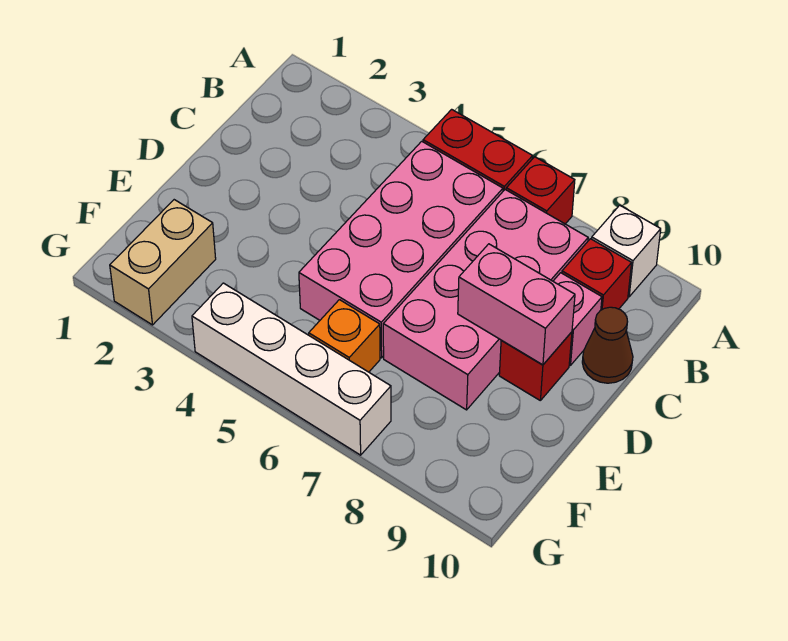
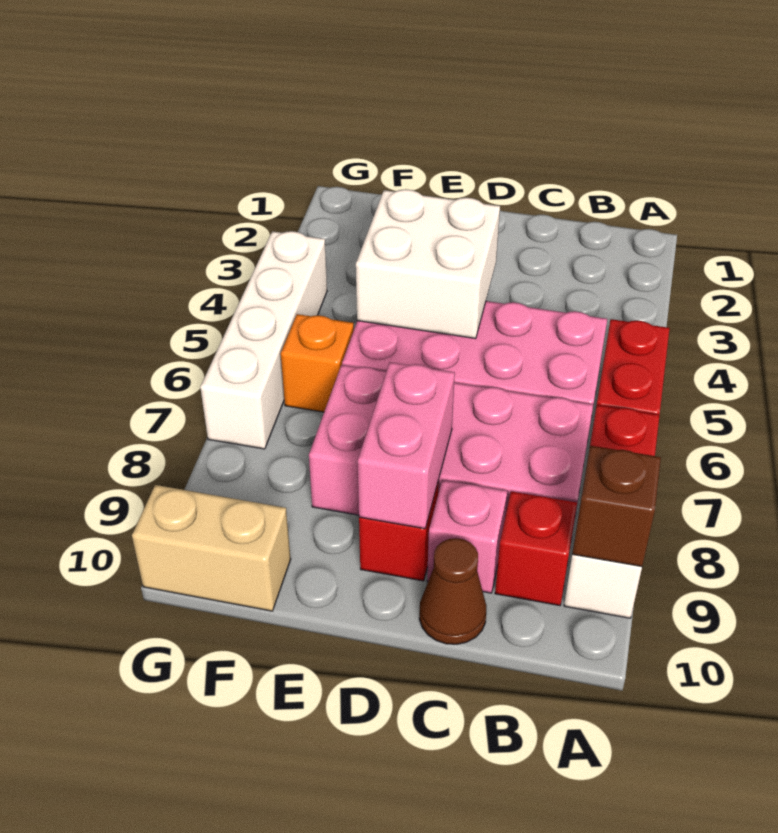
none -> brown 1x1 brick [572,446,661,567]
none -> white 2x2 brick [356,189,500,339]
tan 1x2 brick [110,200,216,325] -> tan 1x2 brick moved to [132,485,291,611]

